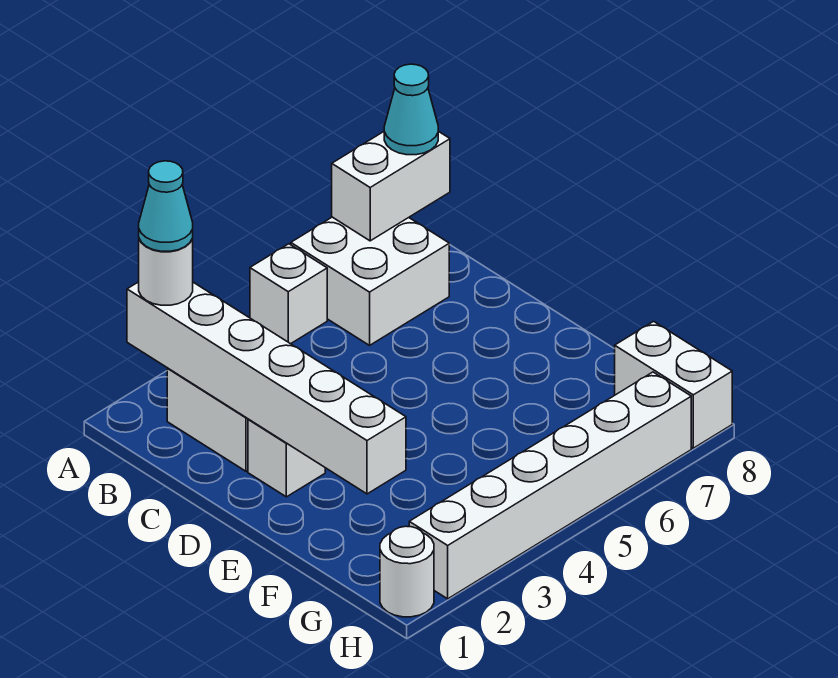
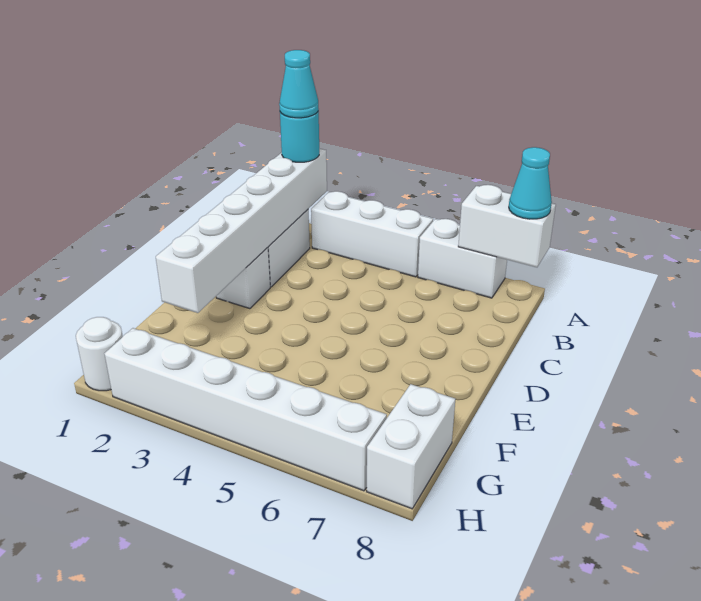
white 1x1 round brick [139,239,193,305] -> cyan 1x1 round brick [280,109,319,162]
white 1x1 brick [250,244,327,344] -> white 1x3 brick [311,191,433,277]
white 2x2 brick [291,217,449,345] -> white 1x2 brick [418,219,507,298]

